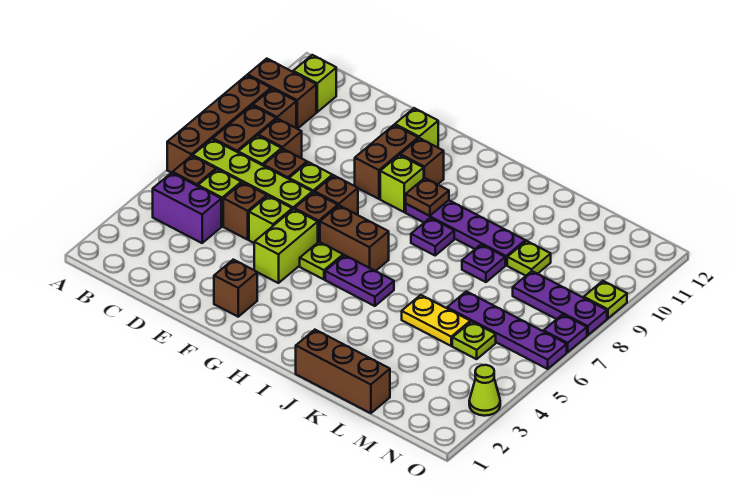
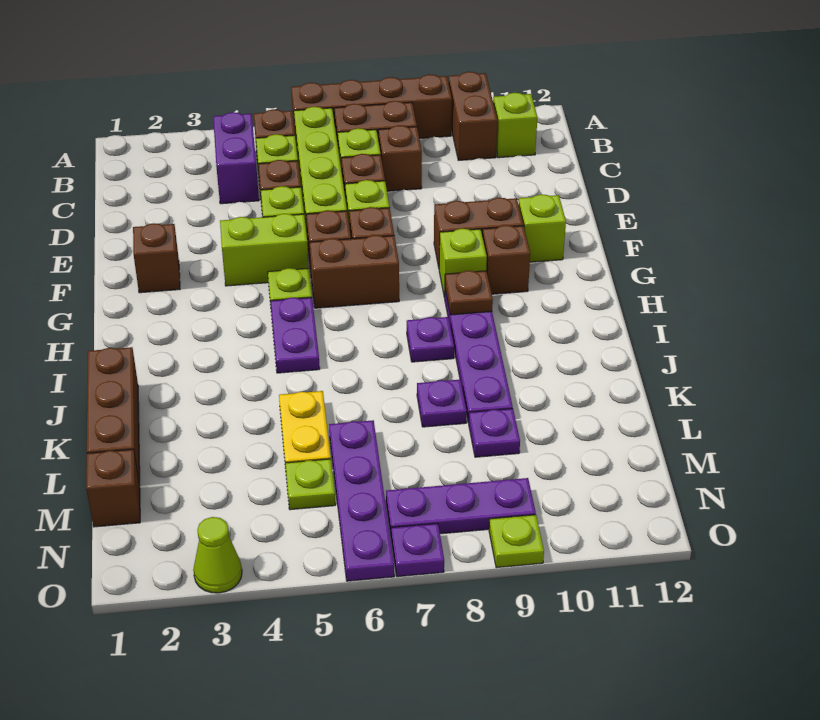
brown 1x1 brick [253,89,296,128] -> brown 1x1 brick moved to [86,449,140,527]
brown 1x2 brick [320,206,389,271] -> brown 1x2 brick turned to [310,235,399,308]
lime 1x1 plate [507,241,551,276] -> purple 1x1 plate [469,409,520,457]
purple 1x3 plate [513,271,607,335] -> purple 1x3 plate turned to [386,478,536,534]

